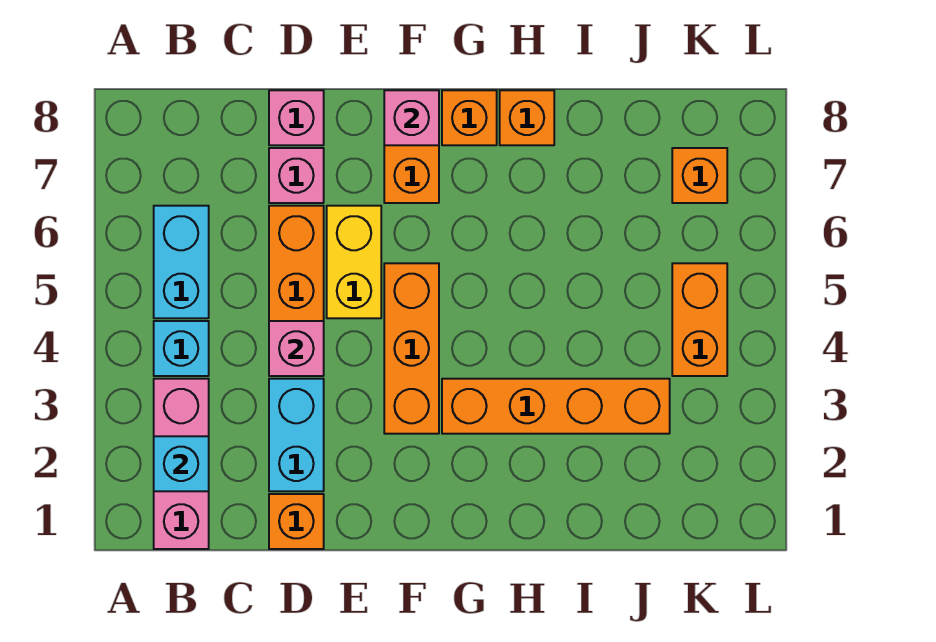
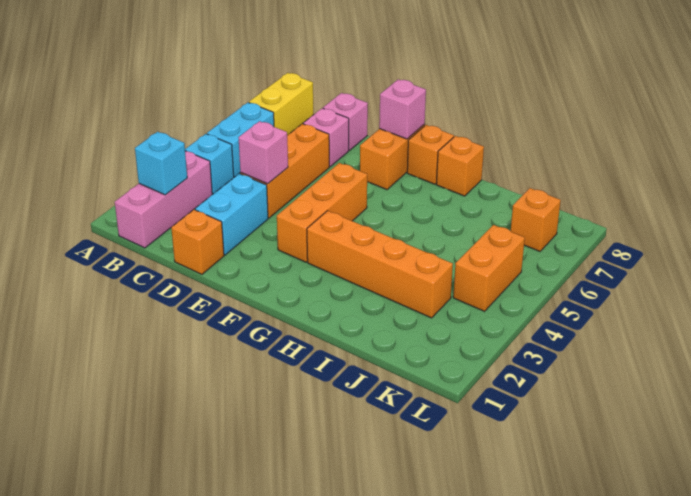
yellow 1x2 brick [327,206,381,318] -> yellow 1x2 brick moved to [249,73,314,135]

